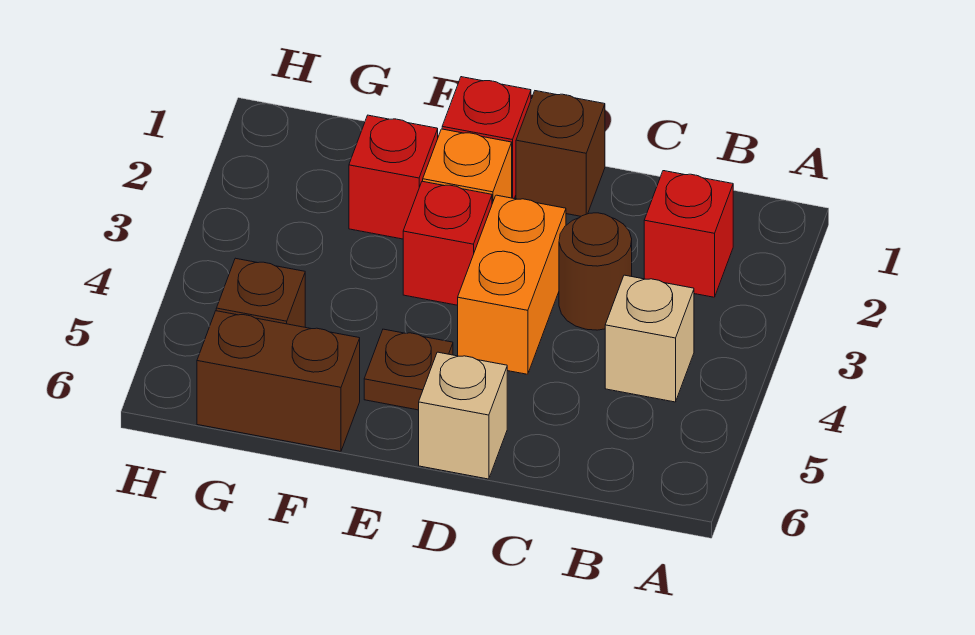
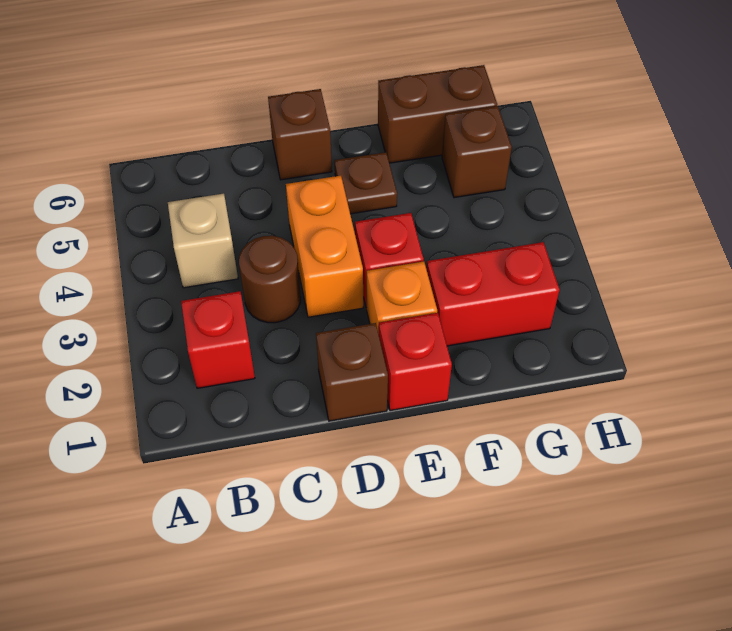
tan 1x1 brick [419,352,507,479] -> brown 1x1 brick [268,89,332,180]
red 1x1 brick [349,115,438,239] -> red 1x2 brick [427,242,560,346]

